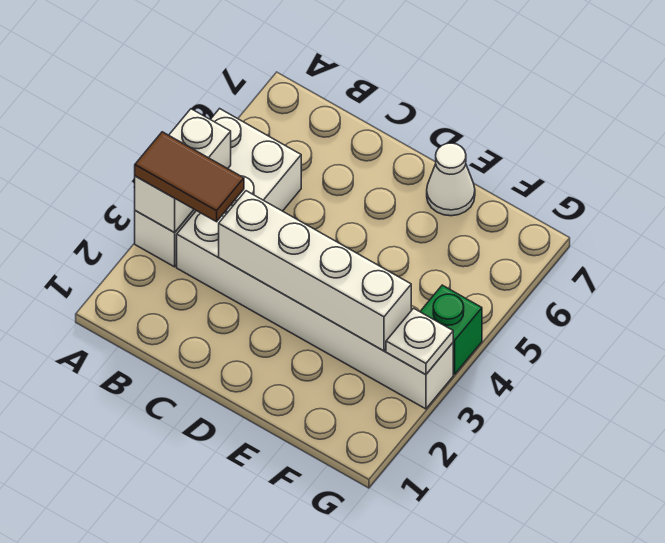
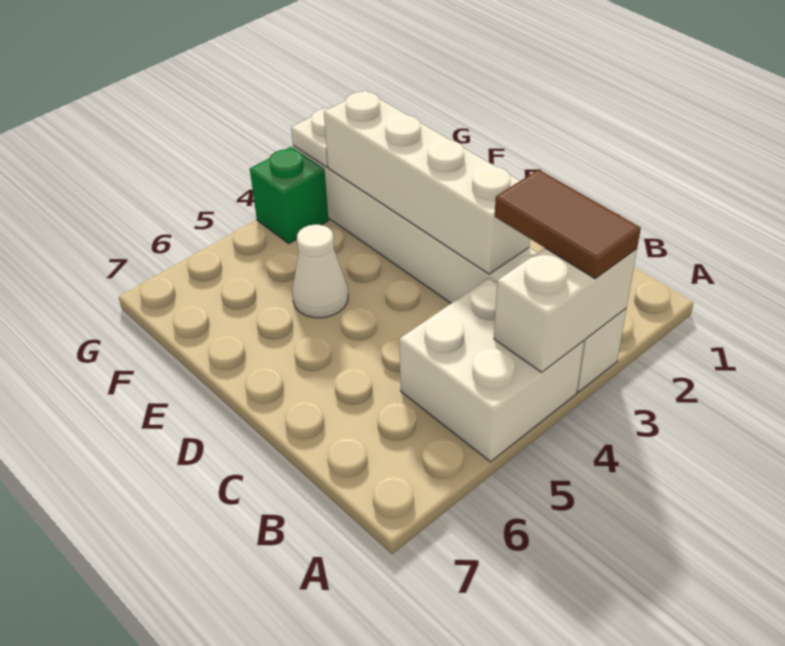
white 1x1 cone [427,143,475,216] -> white 1x1 cone moved to [292,225,348,318]

